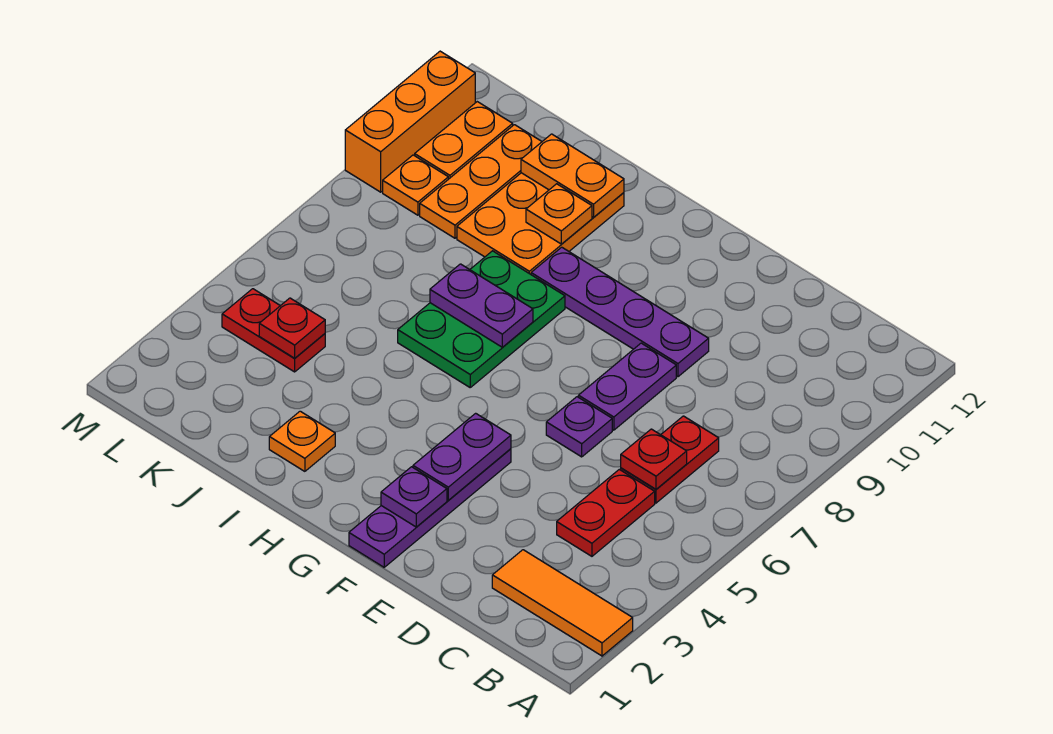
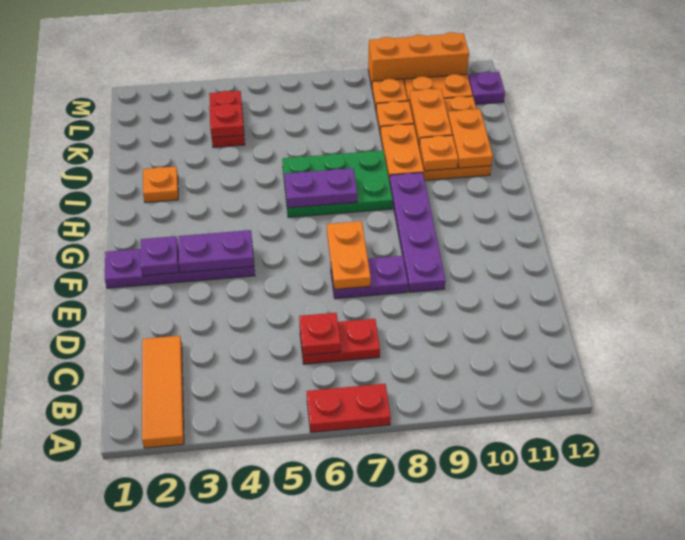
red 1x2 plate [557,470,655,556] -> red 1x2 plate moved to [307,384,391,432]
purple 1x1 plate [546,397,612,457] -> purple 1x1 plate moved to [468,72,505,104]
none -> orange 1x2 plate [327,221,371,289]
purple 1x2 plate [430,264,533,347] -> purple 1x2 plate turned to [284,168,357,208]
none -> orange 1x2 plate [409,89,452,144]

